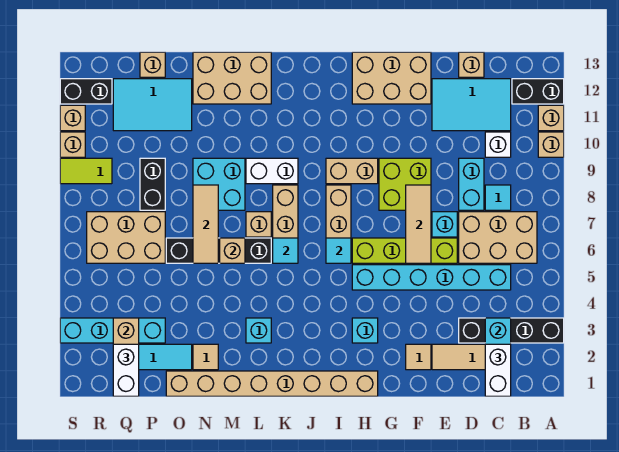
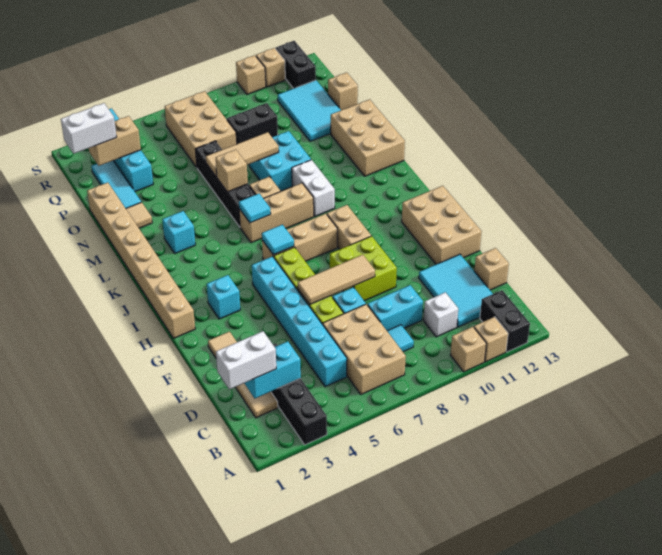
lime 1x2 tile [60,158,112,184] -> none

